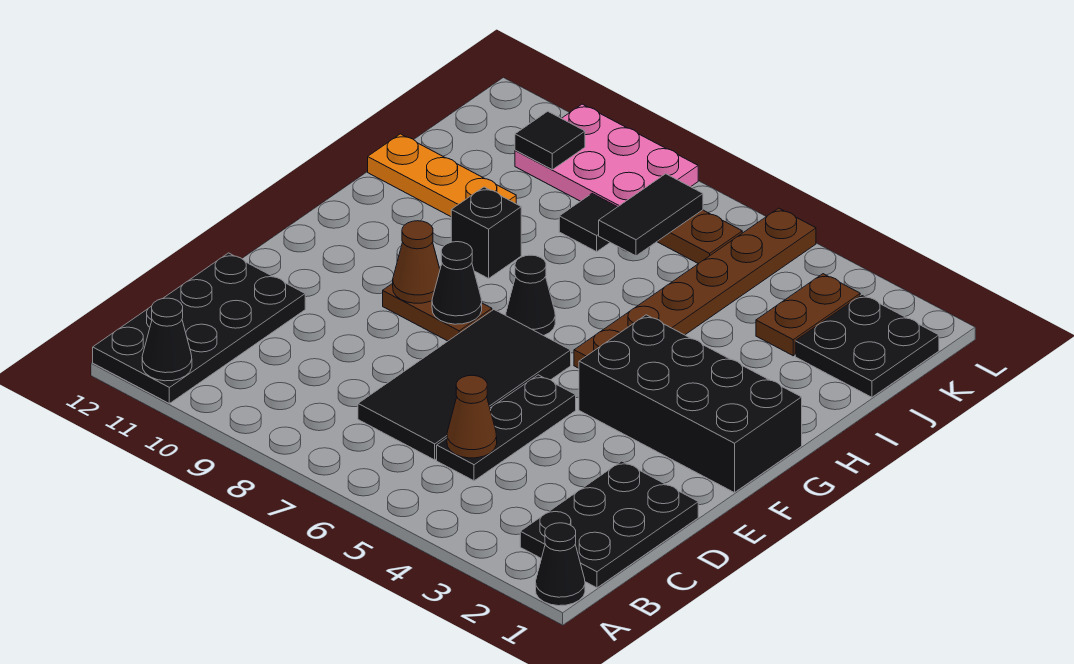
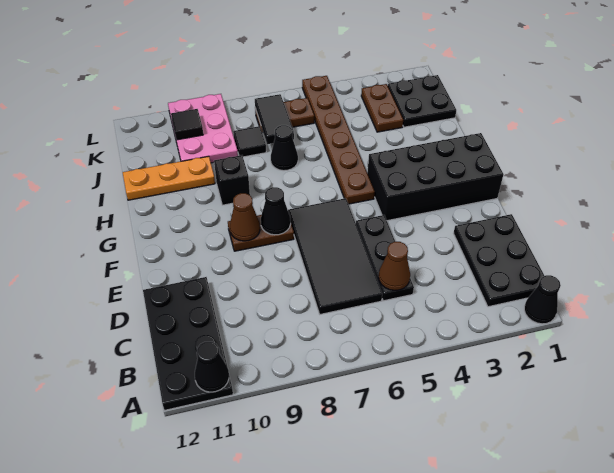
black 1x1 cone [506,255,555,336] -> black 1x1 cone moved to [271,125,298,171]
pink 2x3 plate [515,104,698,207] -> pink 2x3 plate turned to [168,94,238,163]

